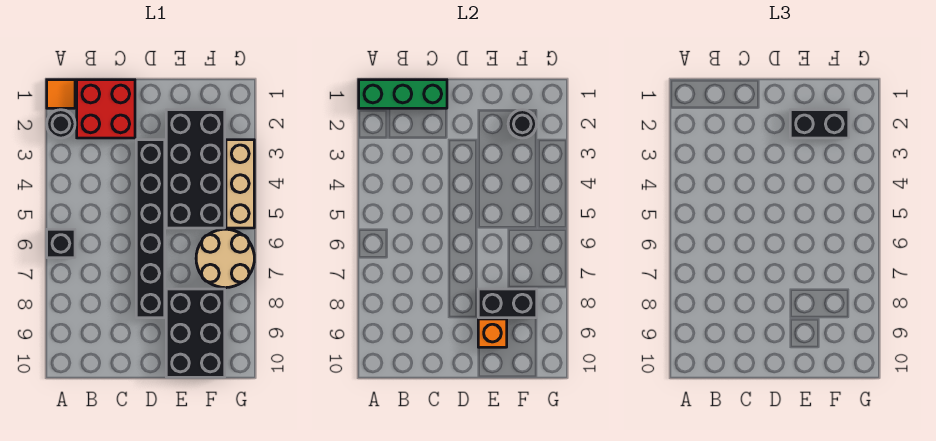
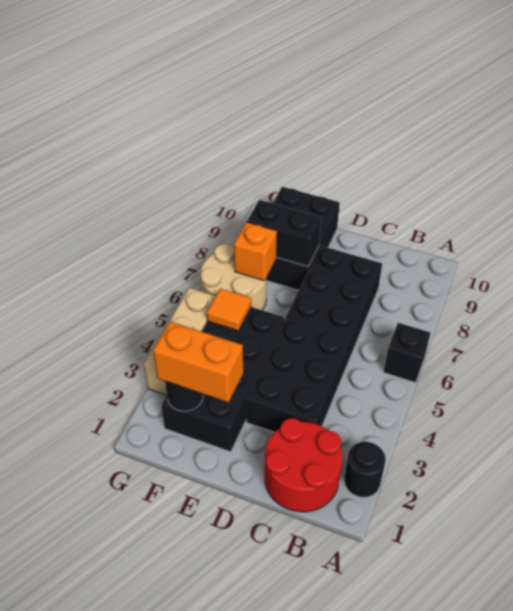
orange 1x1 tile [47,80,75,108] -> orange 1x1 tile moved to [207,289,251,331]
green 1x3 brick [359,80,447,108] -> none
red 2x2 brick [77,80,135,138] -> red 2x2 round brick [265,418,342,512]
black 1x6 brick [136,140,165,318] -> black 2x6 brick [246,246,382,432]
black 1x2 brick [790,110,849,138] -> orange 1x2 brick [153,322,243,402]
orange 1x1 brick [478,319,507,347] -> orange 1x1 brick moved to [234,222,277,281]

